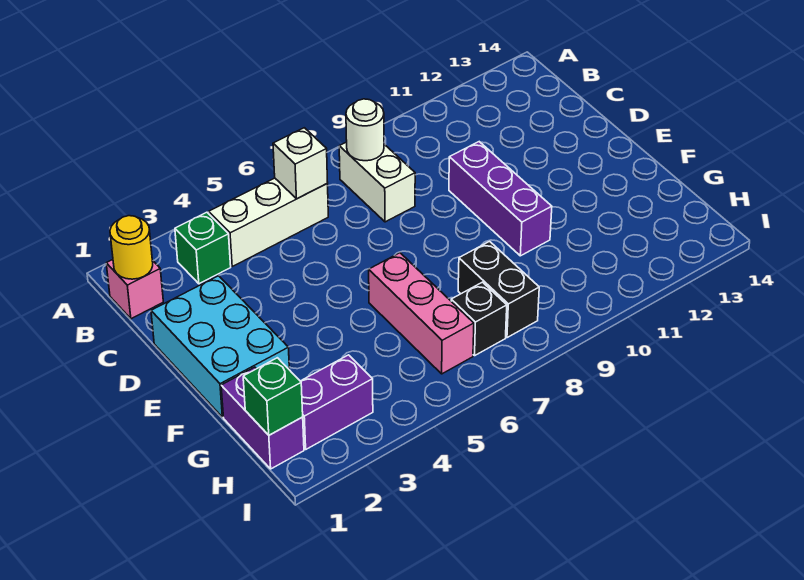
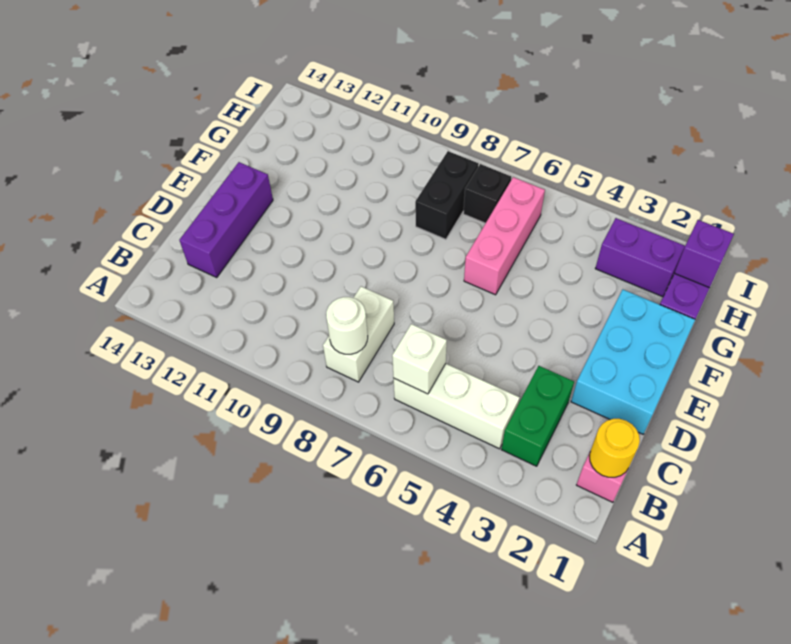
green 1x1 brick [175,212,231,284] -> green 1x2 brick [501,366,574,466]
purple 1x3 brick [449,142,552,256] -> purple 1x3 brick moved to [179,162,273,277]
green 1x1 brick [243,358,303,435] -> purple 1x1 brick [675,220,734,288]

